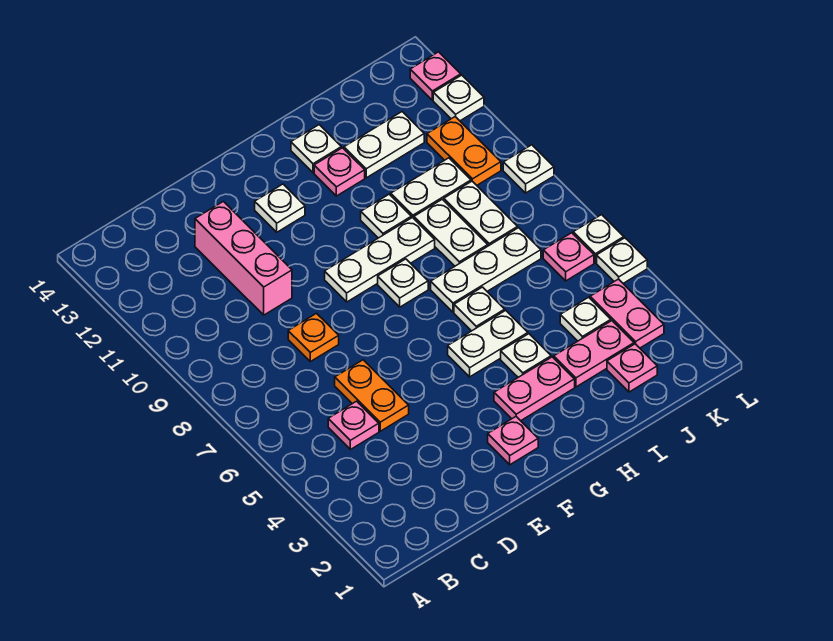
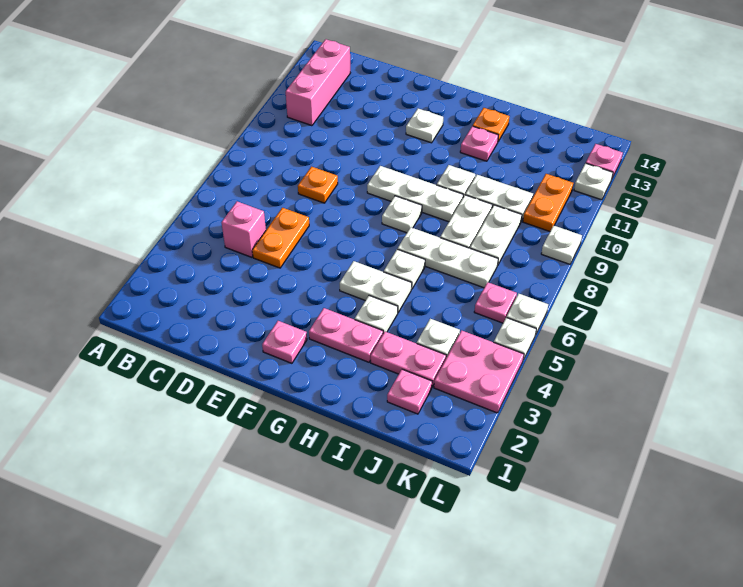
pink 1x1 plate [328,401,379,449] -> pink 1x1 brick [221,202,266,257]
pink 1x3 brick [195,201,292,315] -> pink 1x3 brick moved to [286,39,350,126]
white 1x1 plate [291,125,341,173] -> orange 1x1 plate [473,108,509,141]
white 1x2 plate [344,112,424,178] -> none
pink 1x2 plate [590,279,664,348] -> pink 2x2 plate [434,331,524,413]

